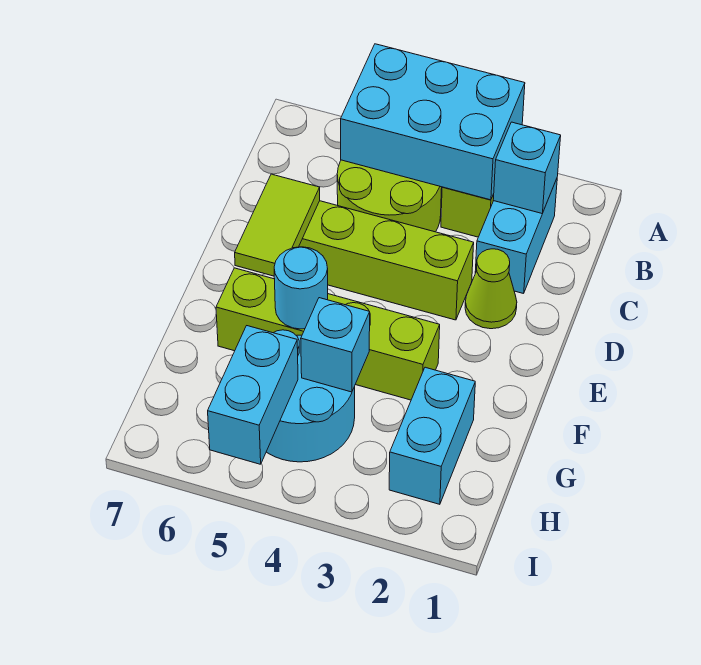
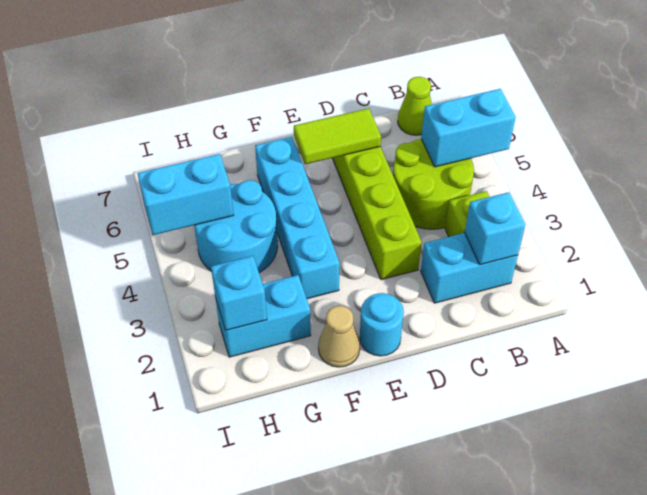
cyan 2x3 brick [341,44,525,200] -> cyan 1x2 brick [421,89,515,167]
lime 1x1 cone [465,249,517,329] -> lime 1x1 cone moved to [398,77,432,135]
none -> tan 1x1 cone [318,306,360,367]
lime 1x4 brick [216,268,440,400] -> cyan 1x4 brick [255,137,340,299]
cyan 1x1 round brick [274,247,328,329] -> cyan 1x1 round brick moved to [360,293,404,356]
cyan 1x1 brick [301,298,370,392] -> cyan 1x1 brick moved to [211,256,267,331]

